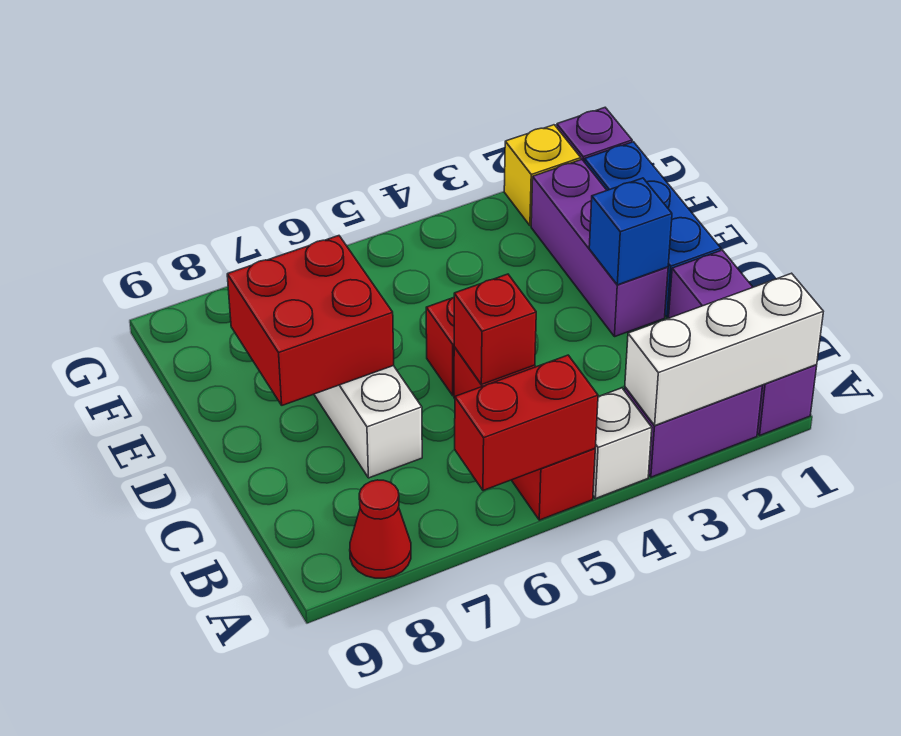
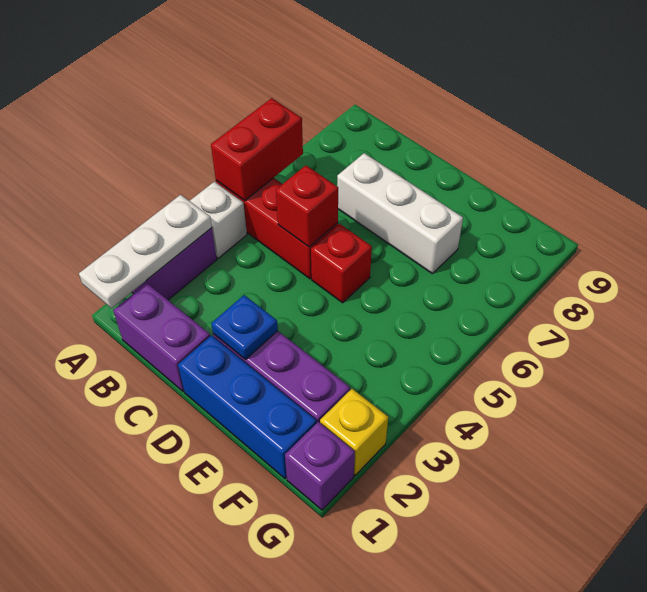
purple 1x3 brick [669,250,817,435] -> purple 1x2 brick [113,283,210,392]
white 1x3 brick [625,273,823,426] -> white 1x3 plate [79,195,212,308]
red 1x1 cone [350,480,411,578] -> none
blue 1x1 brick [589,178,672,285] -> blue 1x1 plate [211,295,278,360]
red 2x2 brick [227,236,394,405] -> none

